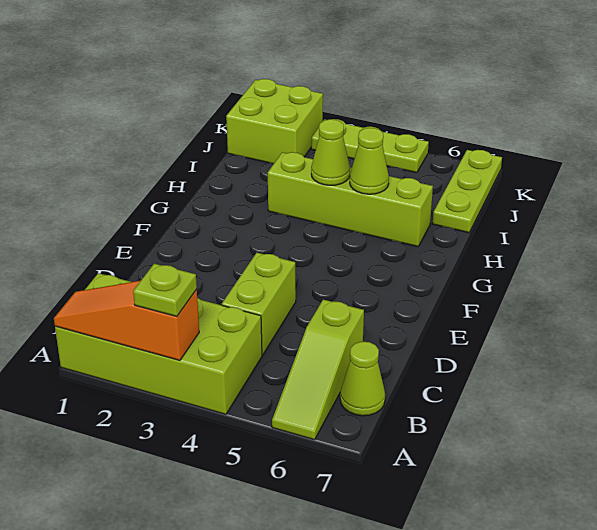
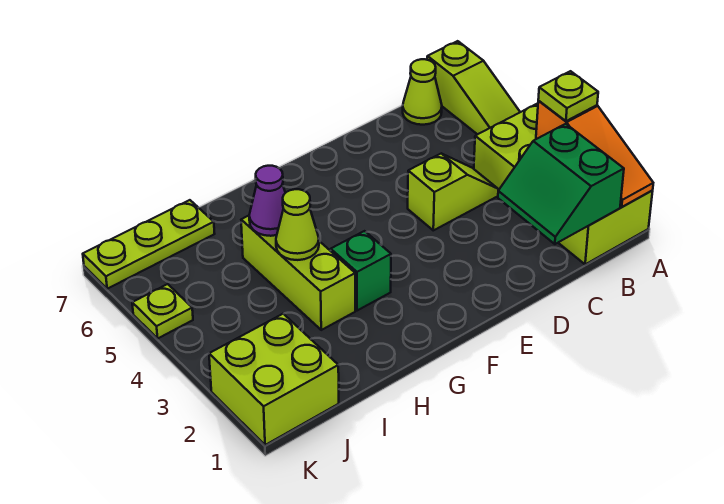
lime 1x3 slope [272,300,364,440] -> lime 1x3 slope turned to [427,41,520,134]
none -> green 2x2 slope [498,124,624,244]
lime 1x2 brick [222,253,296,355] -> lime 1x2 slope [408,154,498,230]
none -> green 1x1 brick [331,231,391,311]
lime 1x4 brick [268,152,433,247] -> lime 1x3 brick [241,216,355,330]
lime 1x1 cone [350,128,389,194] -> purple 1x1 cone [249,166,285,236]
lime 1x3 plate [311,119,429,173] -> lime 1x1 plate [132,284,193,338]

